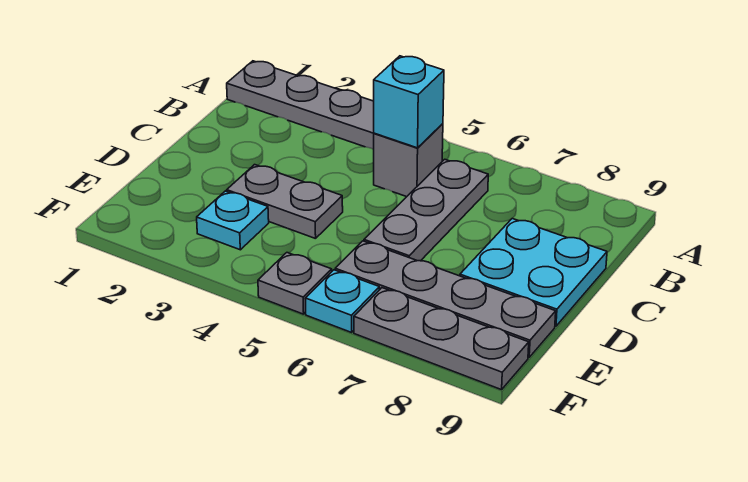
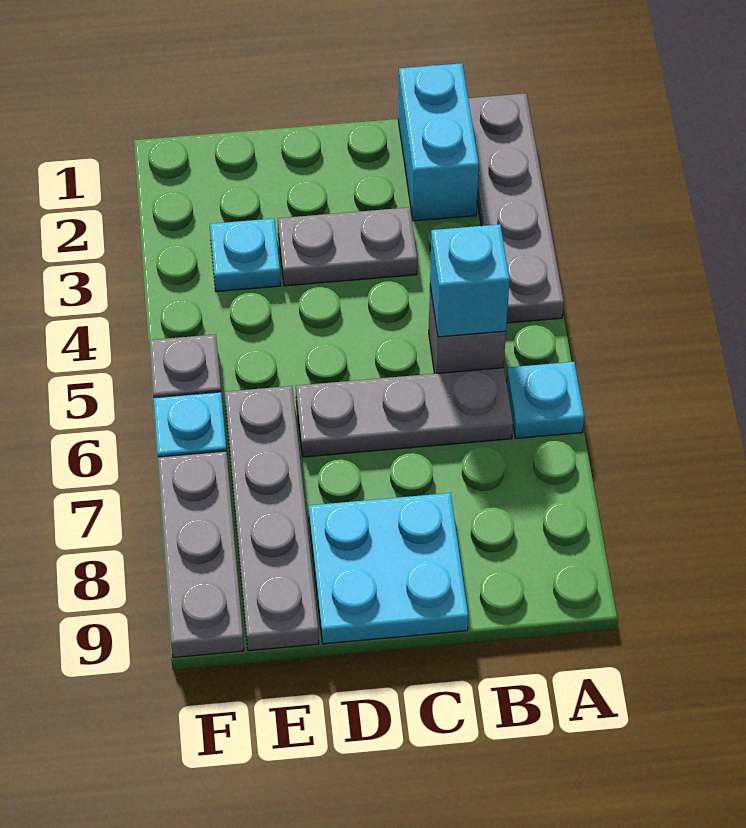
none -> cyan 1x1 plate [507,362,584,438]
none -> cyan 1x2 brick [398,63,479,221]
grey 1x2 plate [227,165,343,239] -> grey 1x2 plate turned to [278,207,417,286]

